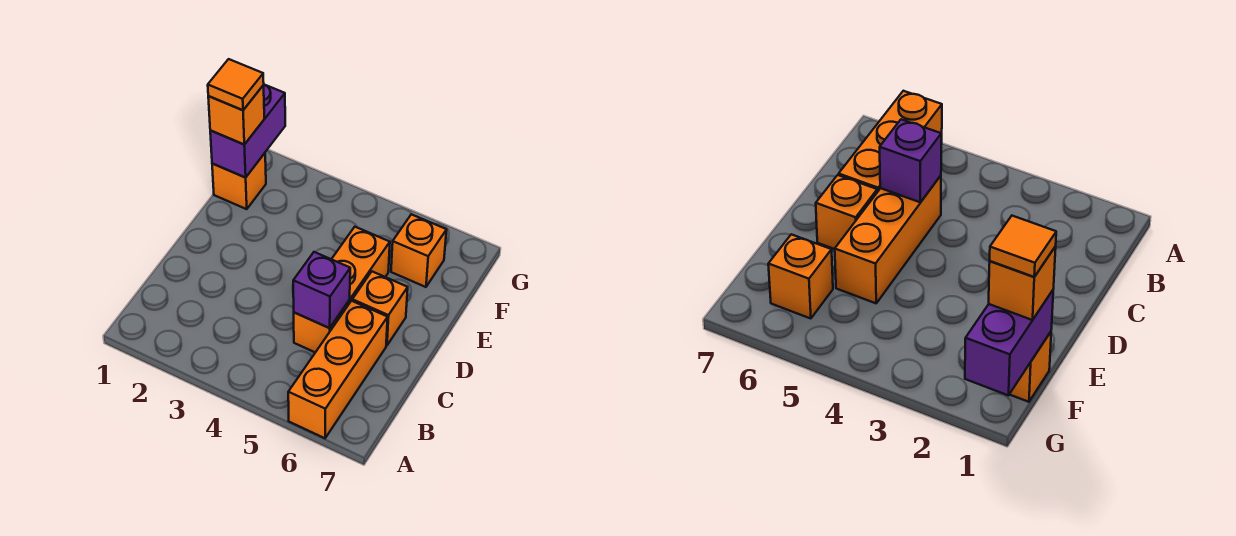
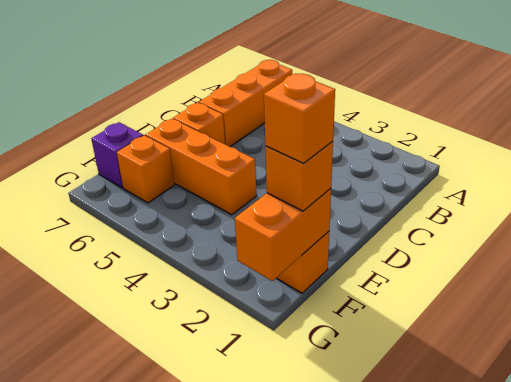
orange 1x3 brick [294,227,390,352] -> orange 1x3 brick turned to [146,119,257,215]
purple 1x1 brick [293,252,350,328] -> purple 1x1 brick moved to [91,122,143,188]
purple 1x2 brick [210,85,285,178] -> orange 1x2 brick [235,189,331,281]
orange 1x1 tile [208,59,264,110] -> orange 1x1 brick [264,74,335,163]

